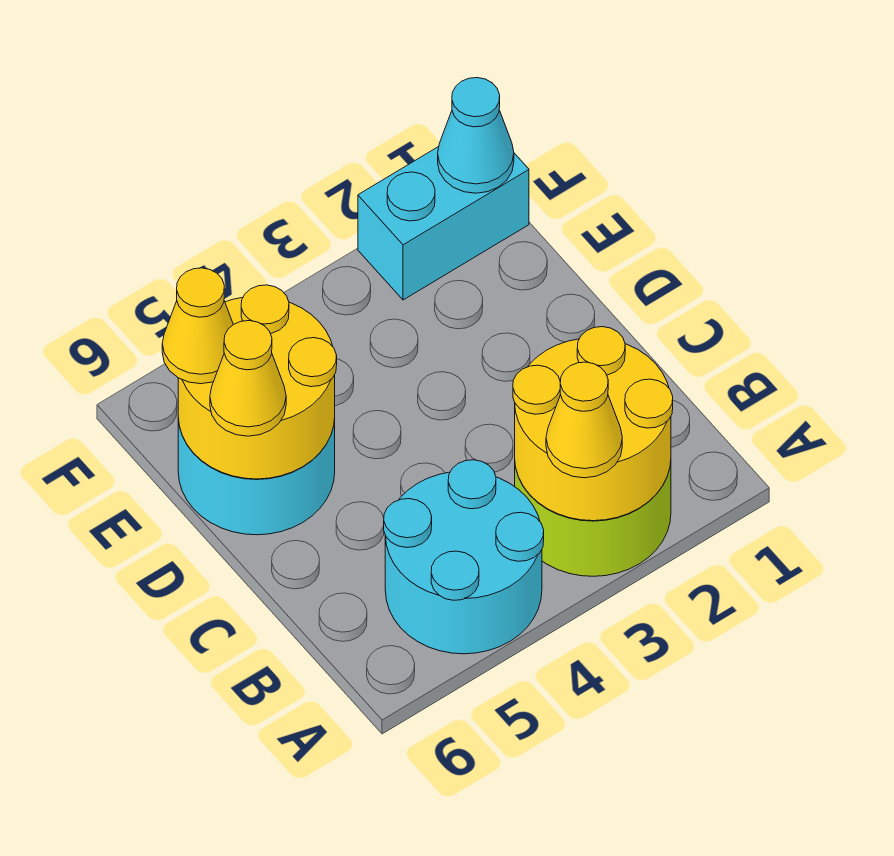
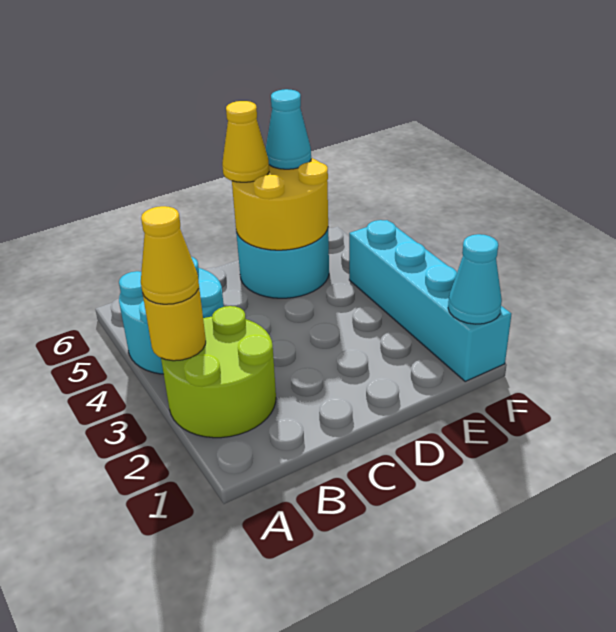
yellow 2x2 round brick [513,327,673,521] -> yellow 1x1 round brick [143,289,206,361]
yellow 1x1 cone [162,268,233,384] -> cyan 1x1 cone [266,89,311,169]
cyan 1x2 brick [358,147,529,300] -> cyan 1x4 brick [349,220,511,381]

